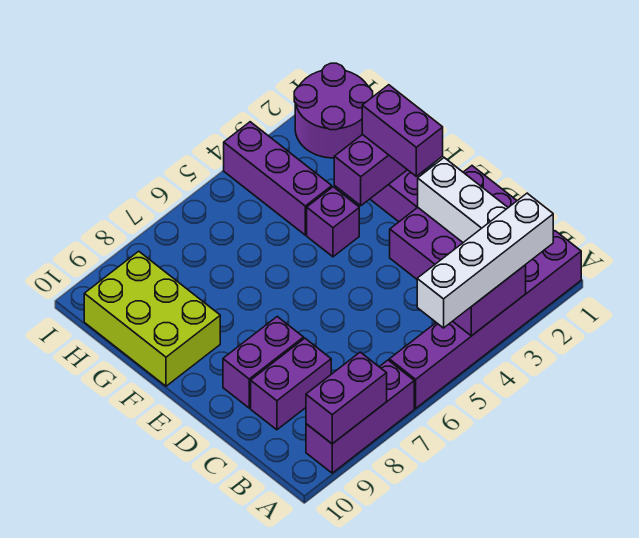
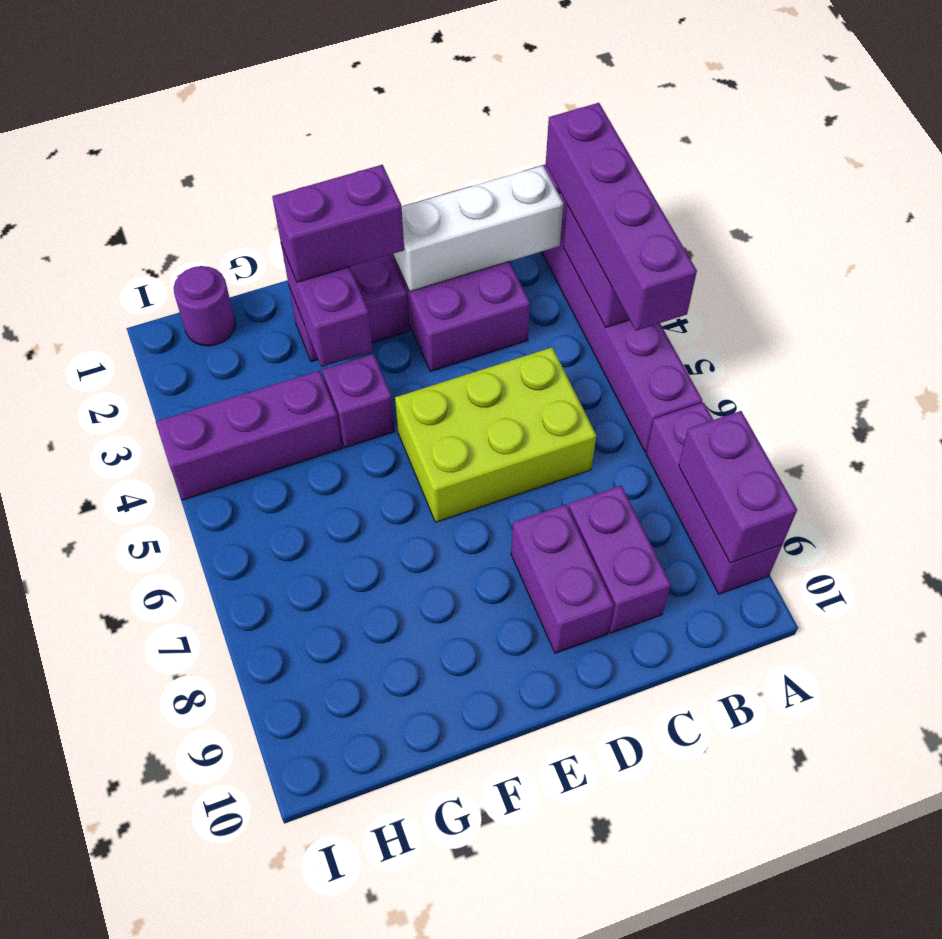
white 1x4 brick [417,193,553,328] -> purple 1x4 brick [546,103,697,331]
lime 2x3 brick [84,251,220,386] -> lime 2x3 brick moved to [395,348,596,522]
purple 2x2 round brick [294,63,373,158] -> purple 1x1 round brick [173,266,235,346]

